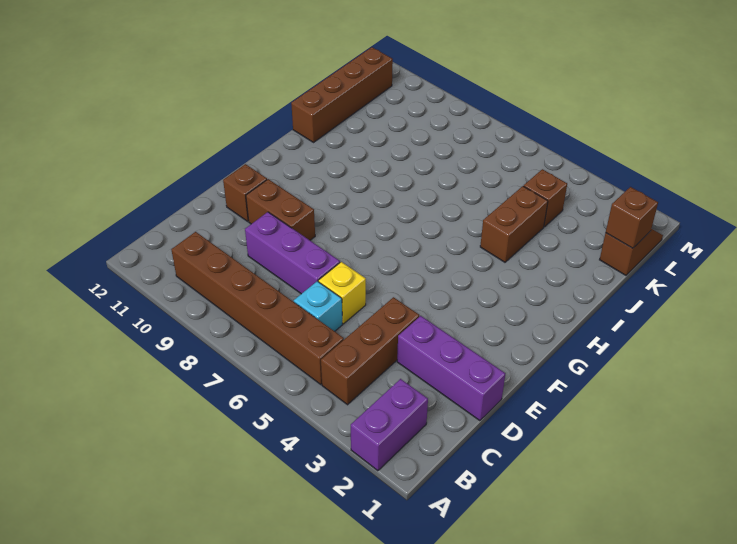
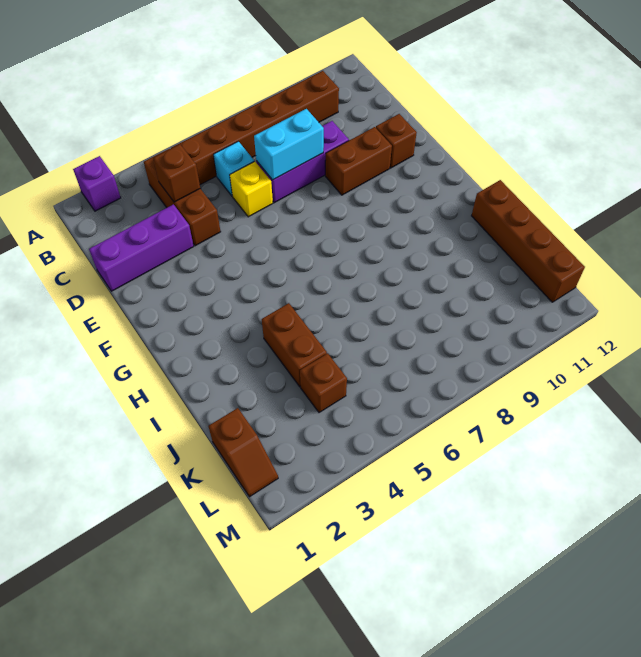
purple 1x2 brick [351,379,428,471] -> purple 1x1 brick [73,156,121,211]
none -> cyan 1x2 brick [254,109,324,180]
brown 1x1 brick [606,187,658,248] -> brown 1x1 brick moved to [153,144,200,202]

